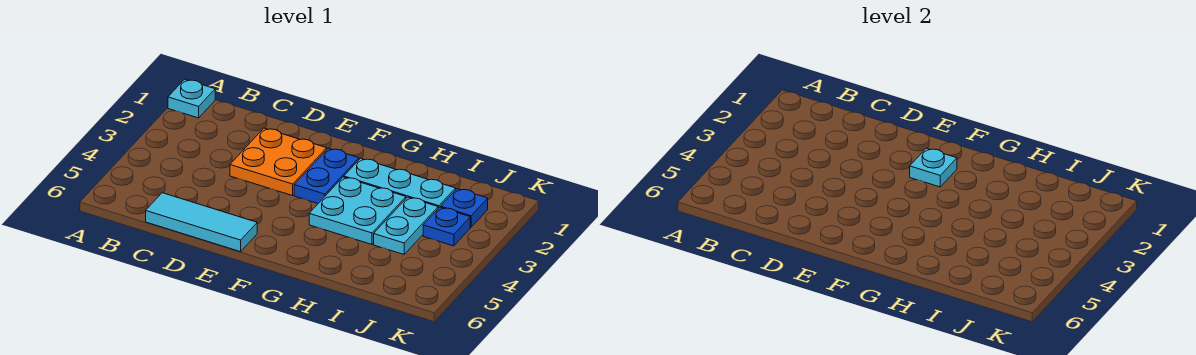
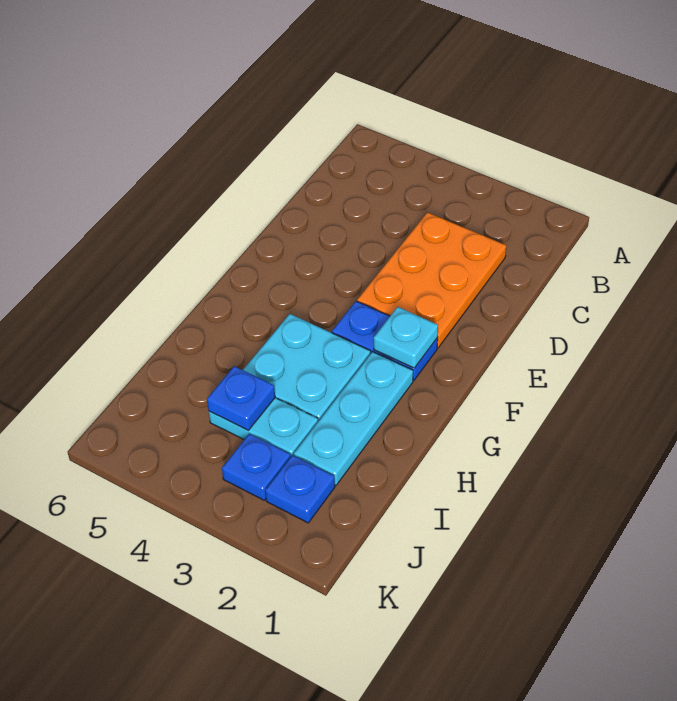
cyan 1x1 plate [168,79,215,118] -> none
cyan 1x3 tile [146,193,257,252] -> none
orange 2x2 plate [230,128,327,196] -> orange 2x3 plate [357,212,506,348]
none -> blue 1x1 plate [207,366,275,430]

